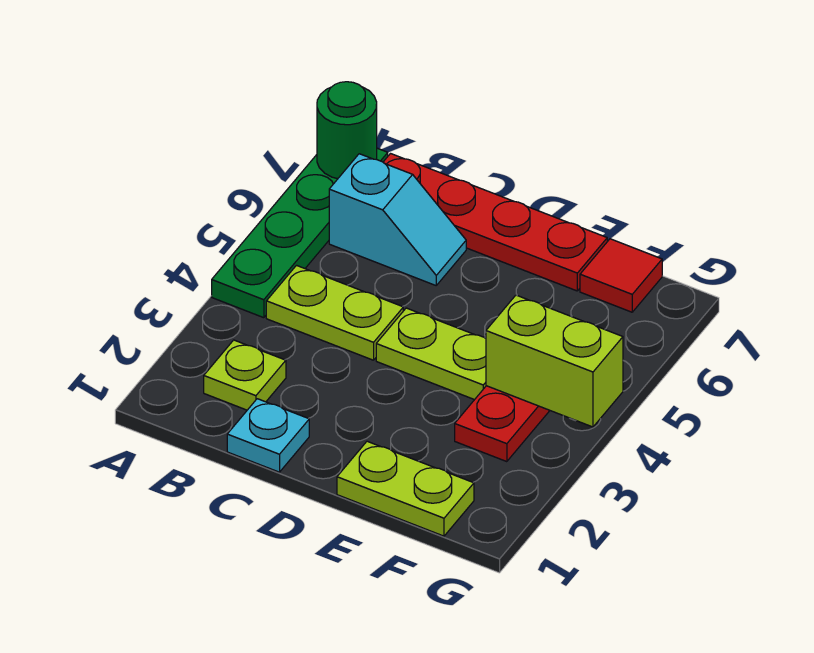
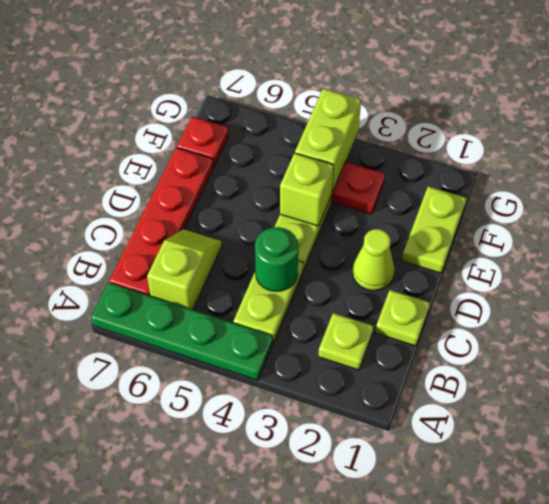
green 1x1 round brick [317,82,377,179] -> green 1x1 round brick moved to [255,227,298,291]
cyan 1x2 slope [329,154,466,285] -> lime 1x2 slope [147,229,222,310]
cyan 1x1 plate [227,399,309,472] -> lime 1x1 plate [375,290,430,346]
none -> lime 1x1 cone [353,229,395,291]
none -> lime 1x1 brick [280,153,334,226]
red 1x1 tile [580,239,662,312] -> red 1x1 plate [177,117,229,166]

